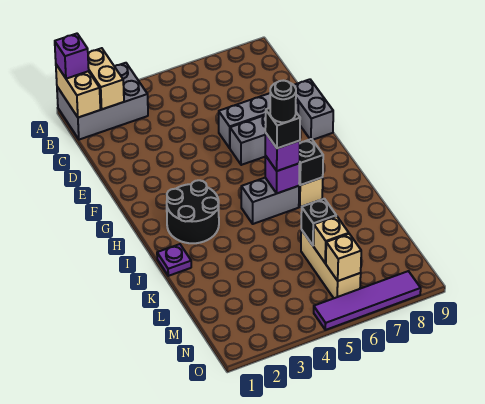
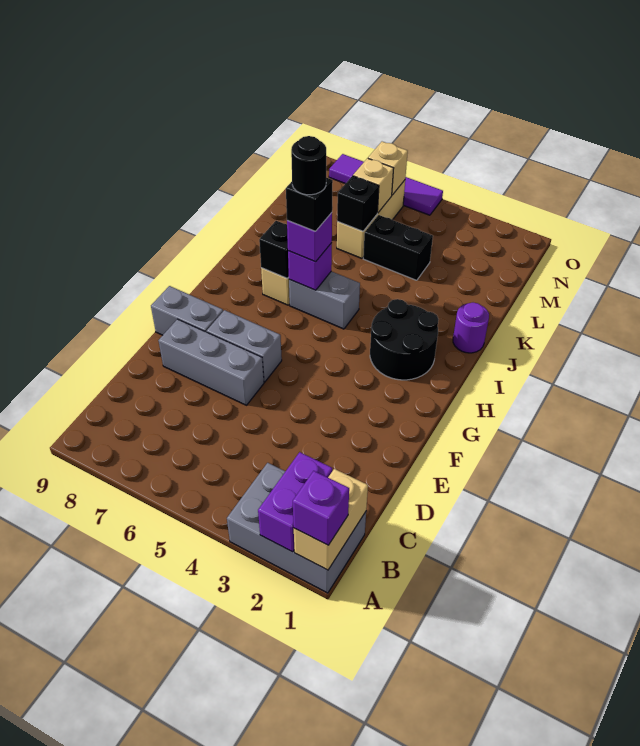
tan 1x2 brick [88,48,124,109] -> purple 1x2 brick [258,452,332,552]
grey 1x2 brick [294,79,333,140] -> grey 1x2 brick turned to [151,286,223,335]
purple 1x1 plate [157,244,191,276] -> purple 1x1 round brick [453,303,489,353]
none -> black 1x2 brick [363,215,433,280]

